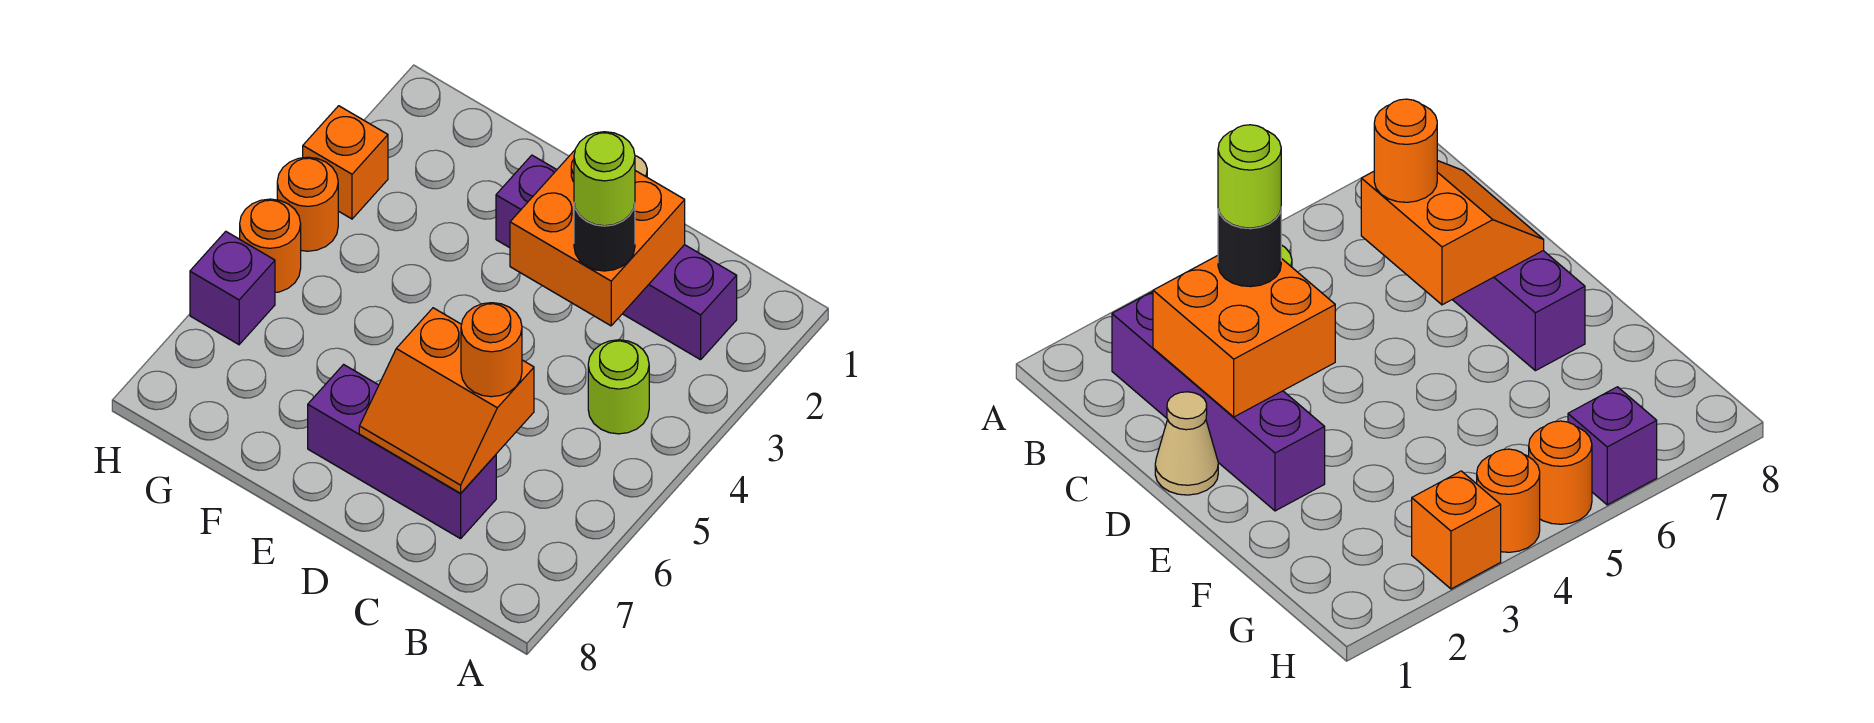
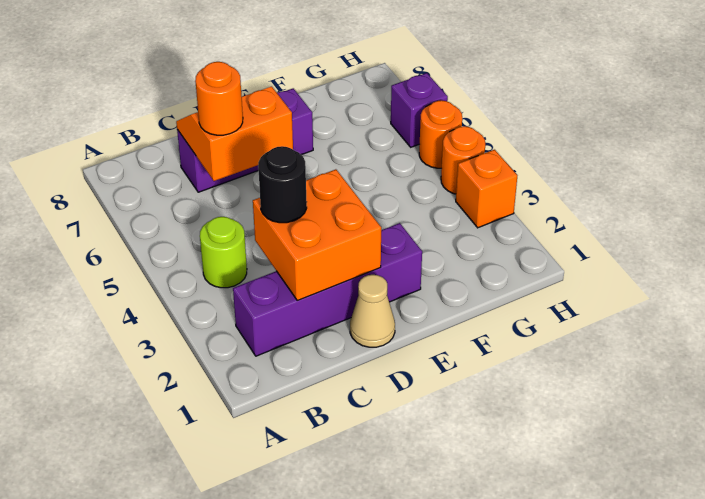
lime 1x1 round brick [574,132,635,226] -> none

